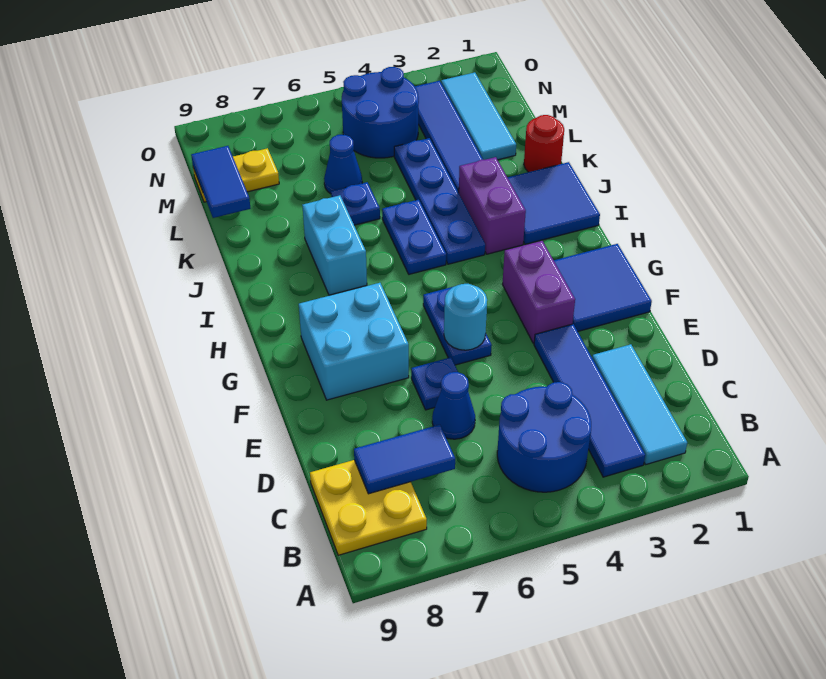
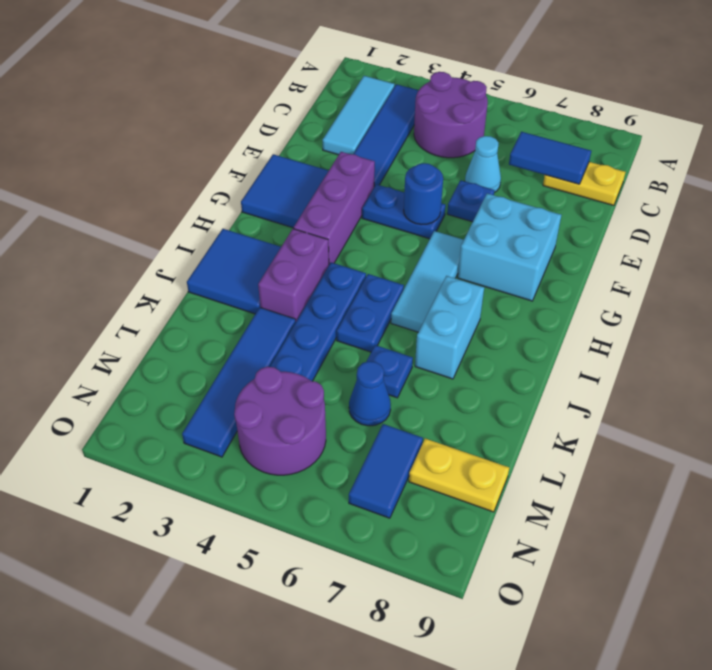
blue 2x2 round brick [497,382,591,492] -> purple 2x2 round brick [414,72,488,158]
yellow 2x2 plate [310,460,427,555] -> yellow 1x2 plate [543,162,625,205]
blue 1x1 cone [432,372,475,439] -> cyan 1x1 cone [465,136,501,193]
purple 1x2 brick [502,241,575,344] -> purple 1x3 brick [294,152,375,264]
blue 1x2 plate [423,287,492,365] -> blue 1x2 plate turned to [362,184,446,239]
cyan 1x1 round brick [444,284,487,350] -> blue 1x1 round brick [404,163,443,225]
red 1x1 round brick [524,115,564,172] -> none
cyan 1x3 tile [441,72,516,160] -> cyan 1x3 tile moved to [391,231,464,332]
blue 1x2 tile [191,146,251,218] -> blue 1x2 tile moved to [349,424,423,518]
blue 2x2 round brick [342,67,419,158] -> purple 2x2 round brick [234,367,326,475]

